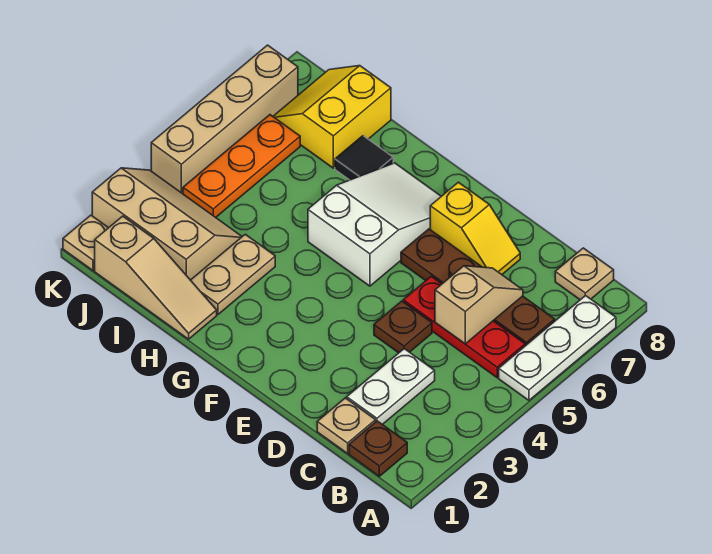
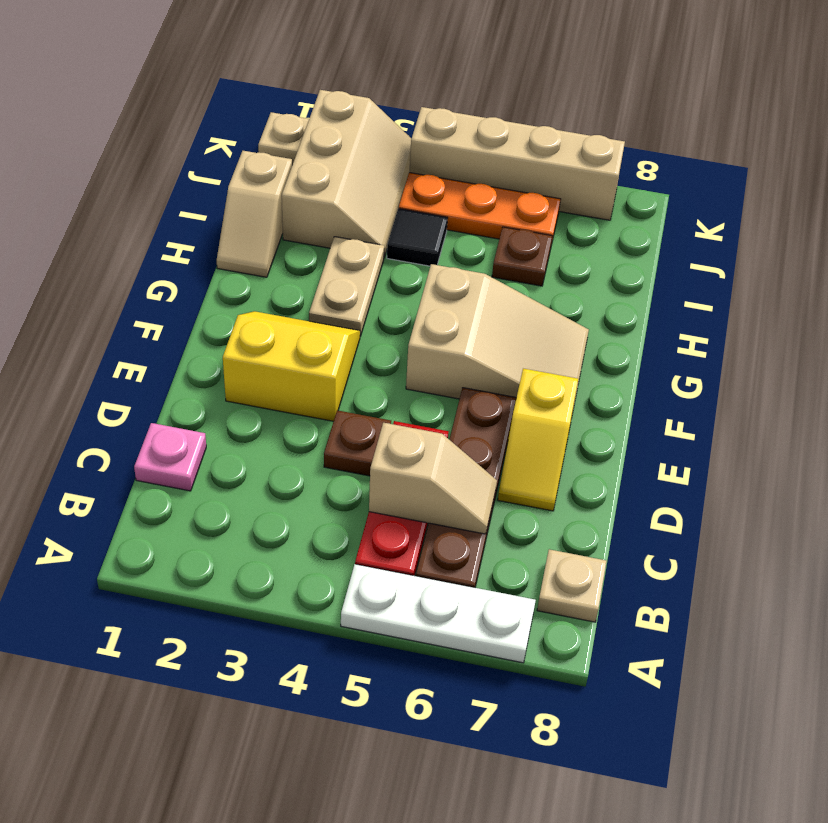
brown 1x1 plate [349,421,407,476] -> brown 1x1 plate moved to [492,227,552,286]
tan 1x1 plate [317,398,376,453] -> pink 1x1 plate [134,423,206,491]
white 1x2 plate [347,349,435,425] -> none
white 2x3 slope [308,163,441,286] -> tan 2x3 slope [406,264,589,409]
tan 1x3 slope [95,216,217,339] -> tan 1x2 slope [217,151,292,277]
tan 1x2 plate [191,234,275,314] -> tan 1x2 plate turned to [309,237,384,336]
black 1x1 tile [335,136,393,180] -> black 1x1 tile moved to [387,209,448,266]
yellow 2x2 slope [273,66,391,168] -> yellow 2x2 slope moved to [223,311,360,421]

